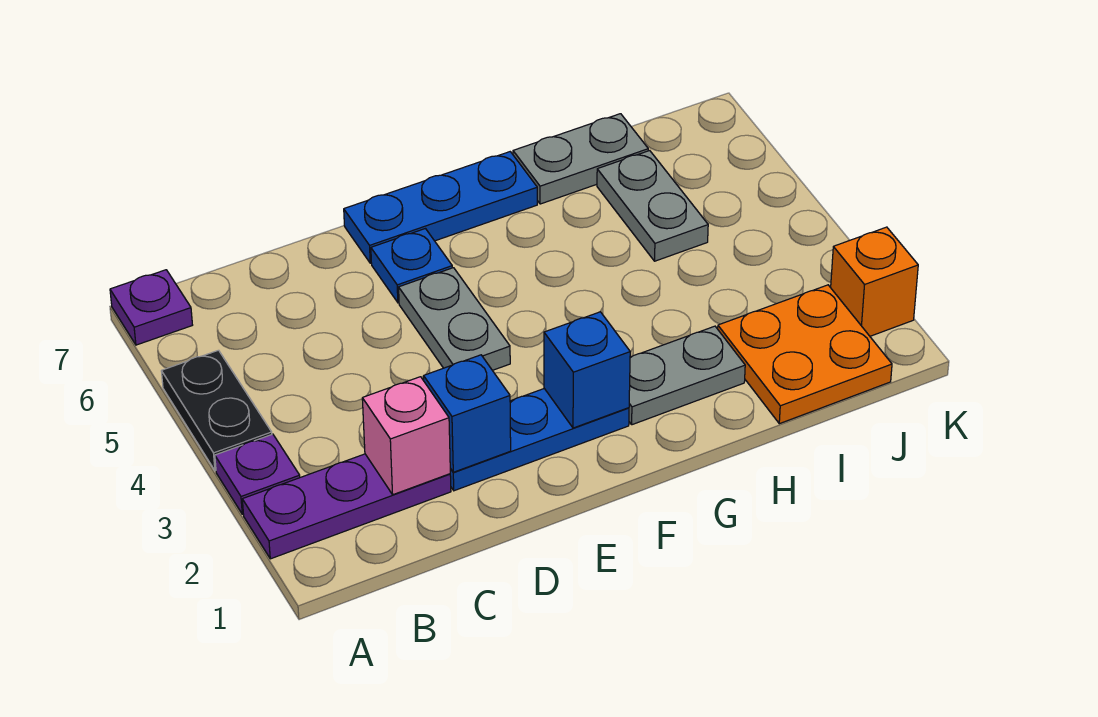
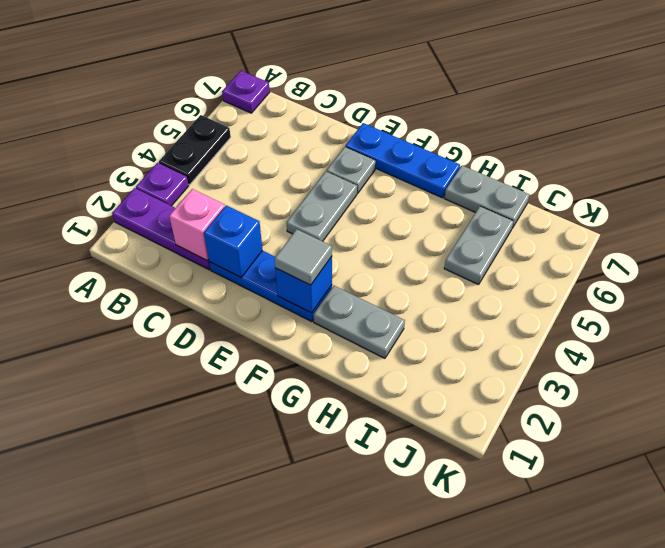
blue 1x1 plate [371,229,452,303] -> grey 1x1 plate [327,147,376,193]
none -> grey 1x1 tile [275,229,332,285]
orange 2x2 plate [718,285,892,424] -> none
orange 1x1 brick [831,227,918,336] -> none

